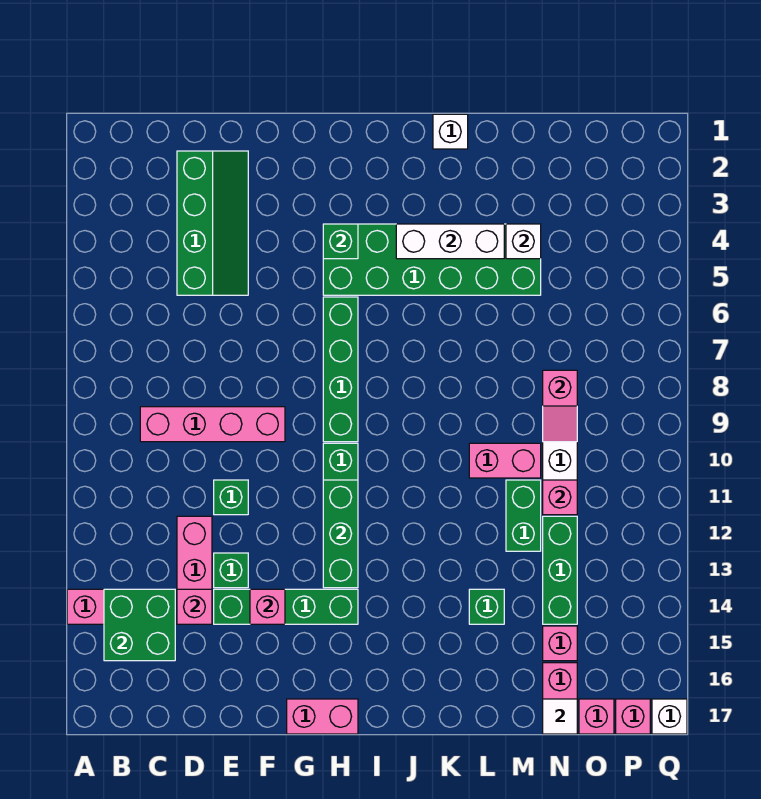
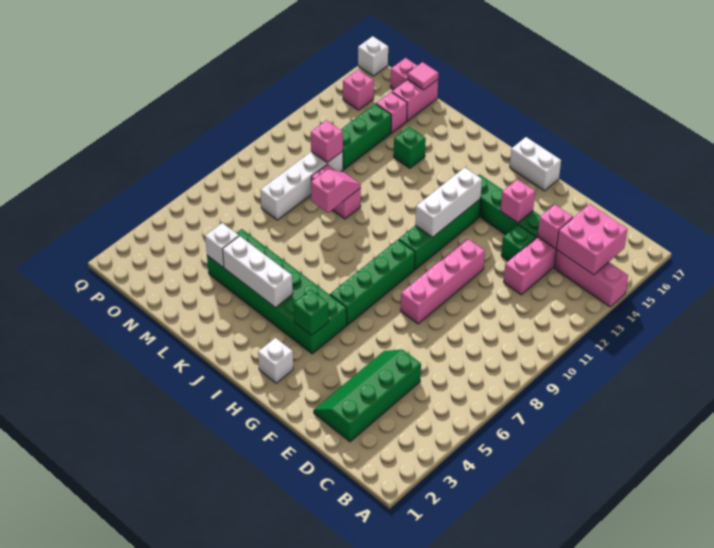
green 2x2 brick [104,589,175,661] -> pink 2x2 brick [556,204,628,275]
pink 1x4 brick [140,407,285,442] -> pink 1x4 brick turned to [401,239,485,324]
green 1x1 brick [214,480,248,515] -> none
pink 1x2 brick [287,699,358,734] -> white 1x2 brick [510,137,561,191]
green 1x3 brick [323,480,358,588] -> white 1x3 brick [415,167,482,237]
white 1x1 brick [433,114,468,149] -> white 1x1 brick moved to [258,338,293,383]
green 1x2 brick [506,480,541,551] -> none
pink 1x2 slope [543,370,577,442] -> pink 1x2 slope moved to [311,169,361,213]
white 1x1 tile [543,699,577,734] -> pink 1x1 tile [408,62,439,90]
pink 1x1 brick [616,699,650,734] -> pink 1x1 brick moved to [343,70,374,110]

